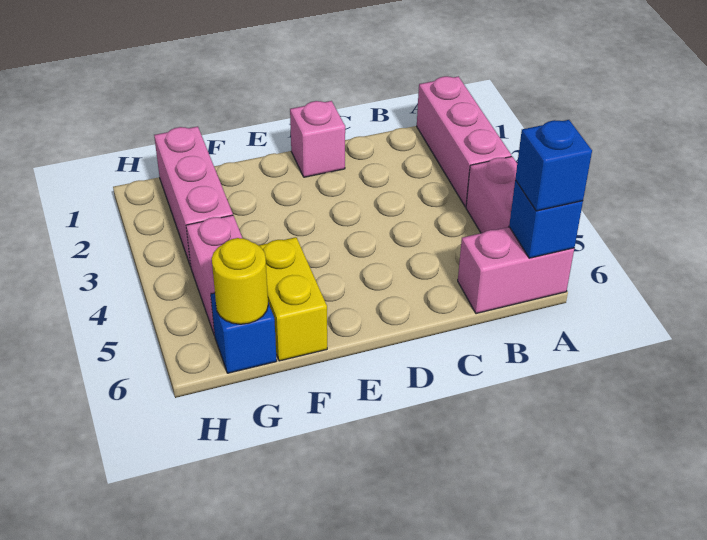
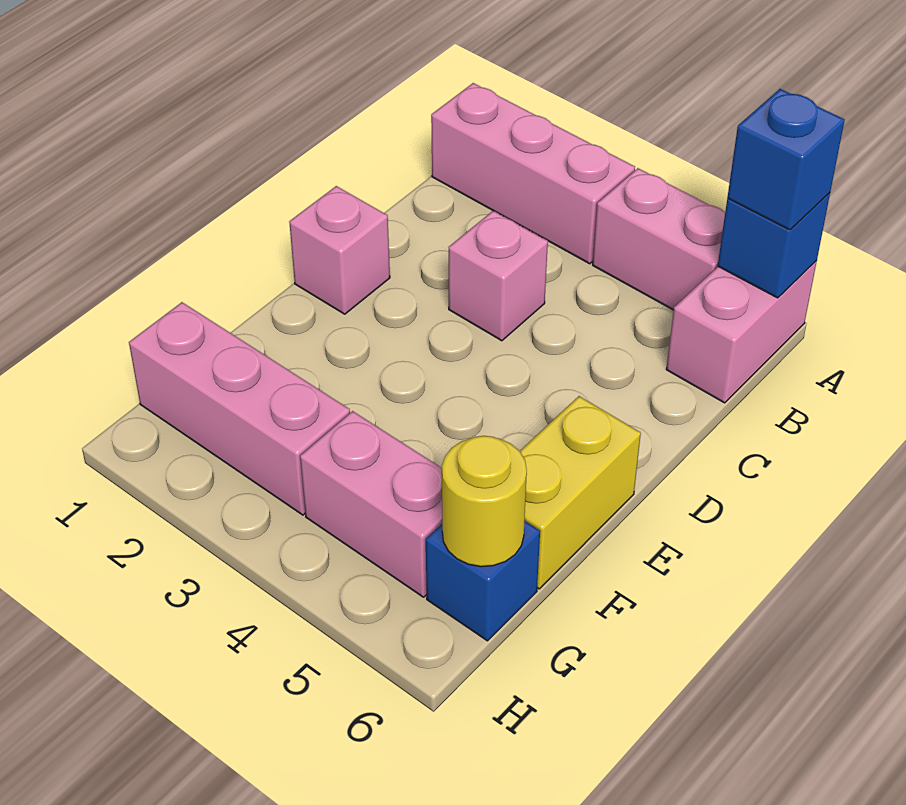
none -> pink 1x1 brick [449,211,548,341]
yellow 1x2 brick [258,237,327,361] -> yellow 1x2 brick turned to [520,396,641,589]

